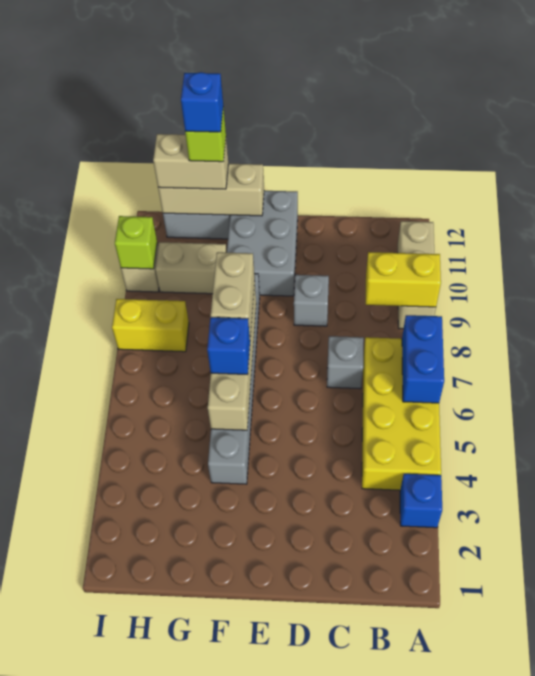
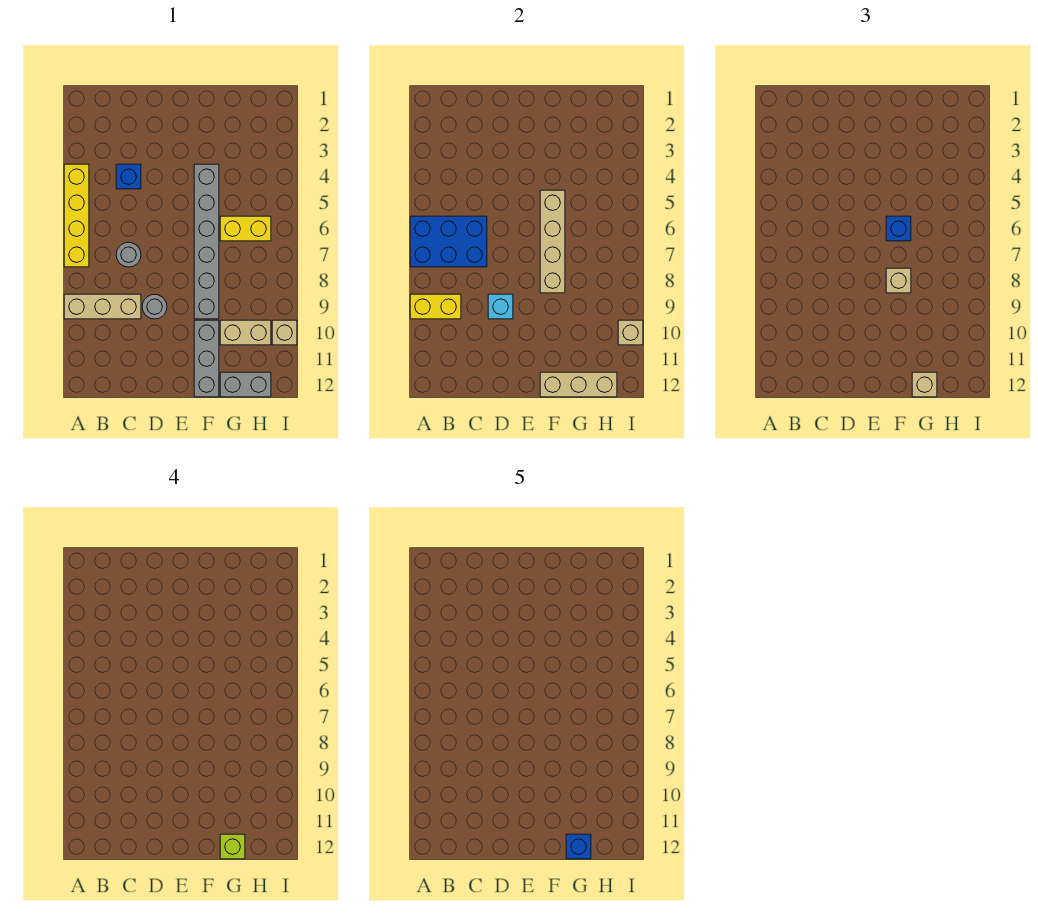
blue 1x1 brick [400,474,442,528] -> blue 1x1 brick moved to [116,164,141,189]
yellow 2x4 brick [362,337,441,490] -> yellow 1x4 brick [64,164,89,267]
blue 1x2 brick [402,315,444,403] -> blue 2x3 brick [410,216,487,267]
tan 1x3 brick [398,221,436,329] -> tan 1x3 brick turned to [64,294,141,319]
grey 1x1 brick [327,336,364,389] -> grey 1x1 round brick [116,242,141,267]
grey 1x1 brick [294,275,329,326] -> grey 1x1 round brick [142,294,167,319]
none -> cyan 1x1 brick [488,294,513,319]
grey 2x3 brick [227,191,298,296] -> grey 1x3 brick [194,320,219,397]
tan 1x2 brick [211,252,255,337] -> tan 1x1 brick [886,268,911,293]
tan 1x2 brick [153,134,228,189] -> tan 1x1 brick [912,372,937,397]
yellow 1x2 brick [112,299,189,352] -> yellow 1x2 brick moved to [220,216,271,241]
lime 1x1 brick [115,216,157,269] -> tan 1x1 brick [618,320,643,345]

